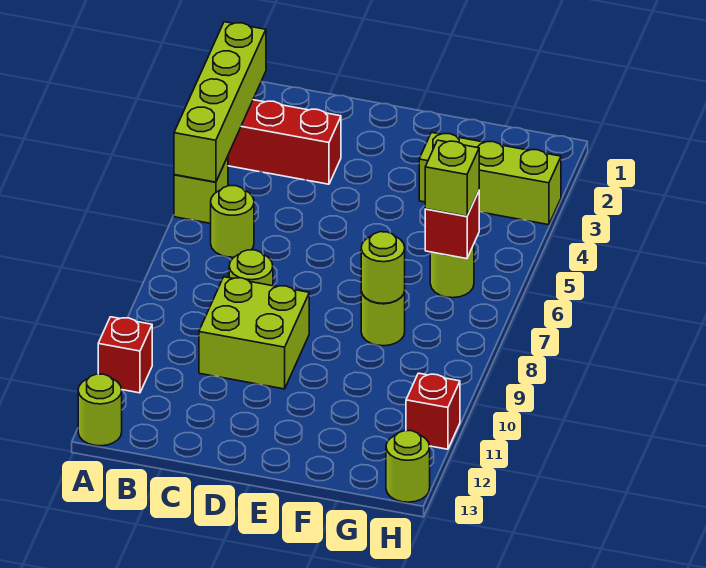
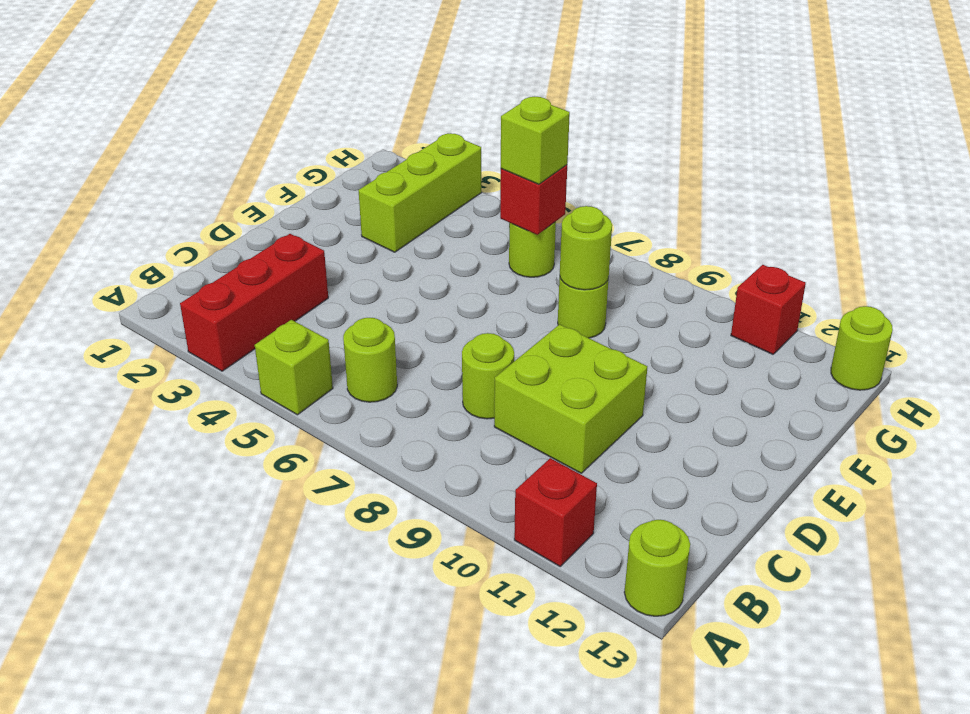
lime 1x4 brick [174,22,266,182] -> none

